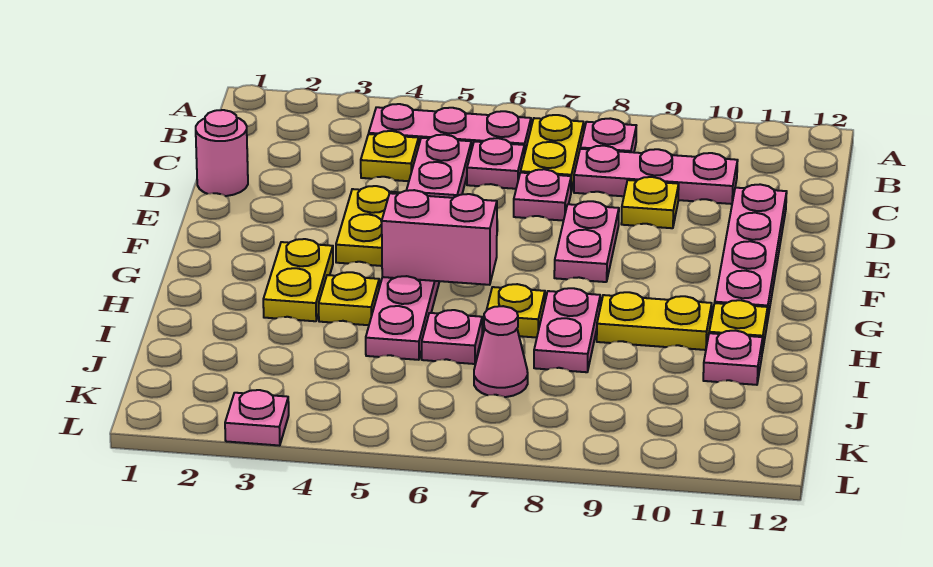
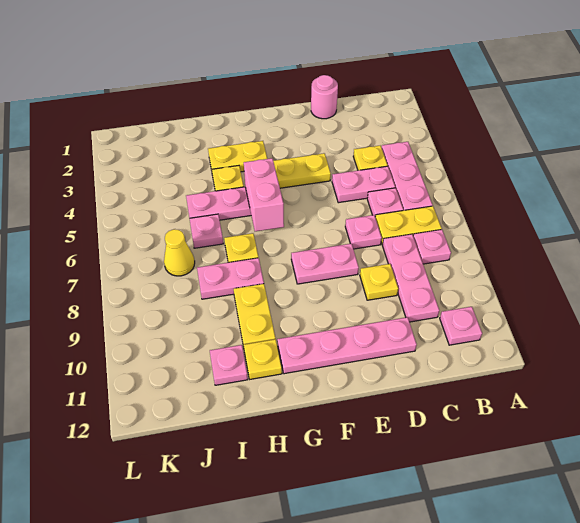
pink 1x1 cone [474,306,528,397] -> yellow 1x1 cone [164,229,195,276]
pink 1x1 plate [225,390,289,446] -> pink 1x1 plate moved to [440,307,482,345]

